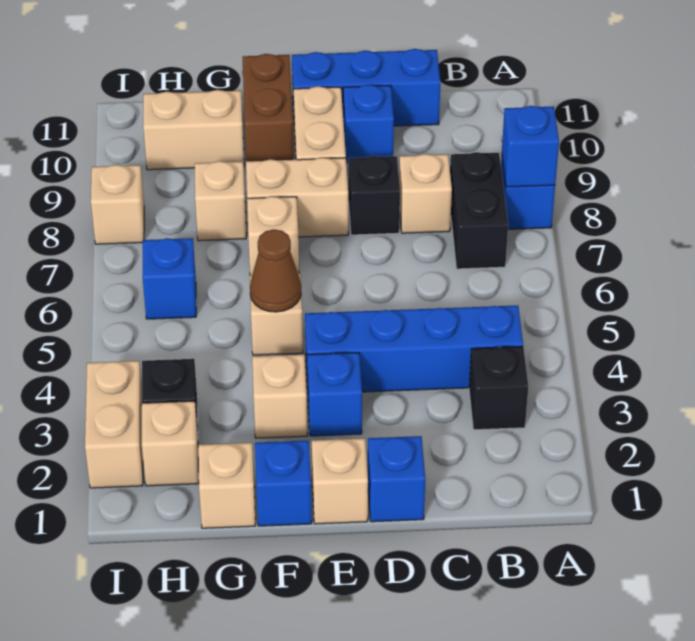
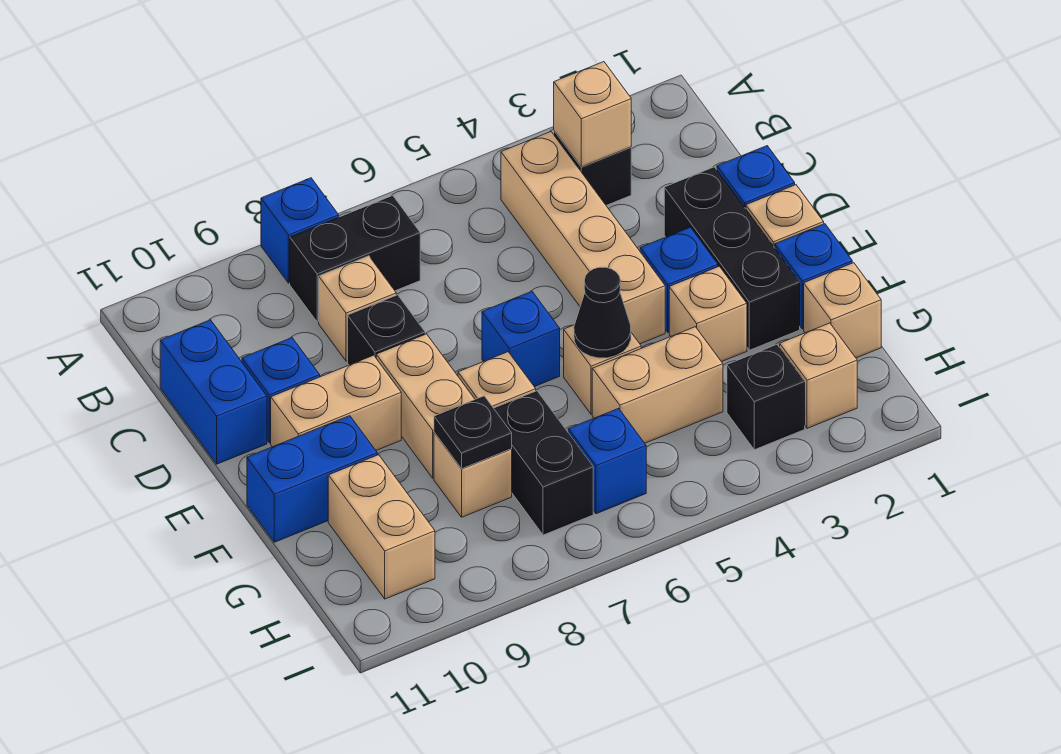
blue 1x1 brick [502,106,559,187] -> blue 1x1 brick moved to [482,291,560,387]
blue 1x4 brick [305,305,523,392] -> tan 1x4 brick [501,132,665,344]
blue 1x3 brick [292,49,441,126] -> blue 1x2 brick [160,320,267,464]
none -> black 1x3 brick [664,167,800,350]
brown 1x1 cone [250,229,301,312] -> black 1x1 cone [574,267,631,358]
brown 1x2 brick [243,54,294,161] -> blue 1x2 brick [247,416,377,542]
none -> black 1x2 brick [494,391,593,535]
none -> black 1x1 plate [434,396,512,469]
tan 1x2 brick [85,361,143,488] -> tan 1x2 brick moved to [592,327,723,443]
tan 1x1 brick [91,165,144,244] -> tan 1x1 brick moved to [554,62,631,167]

